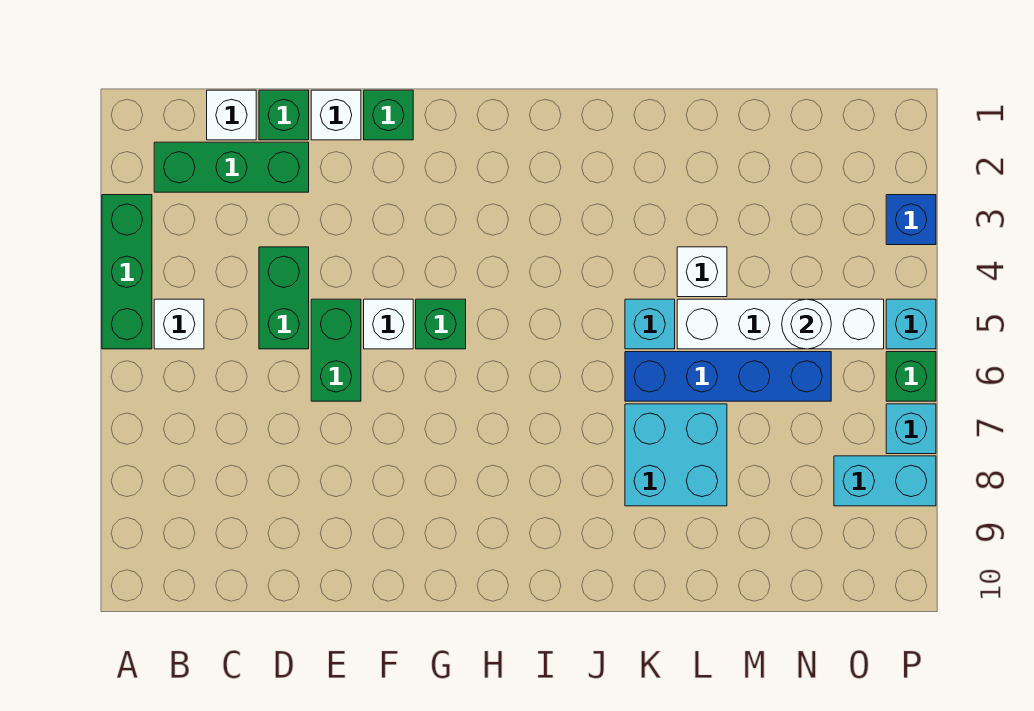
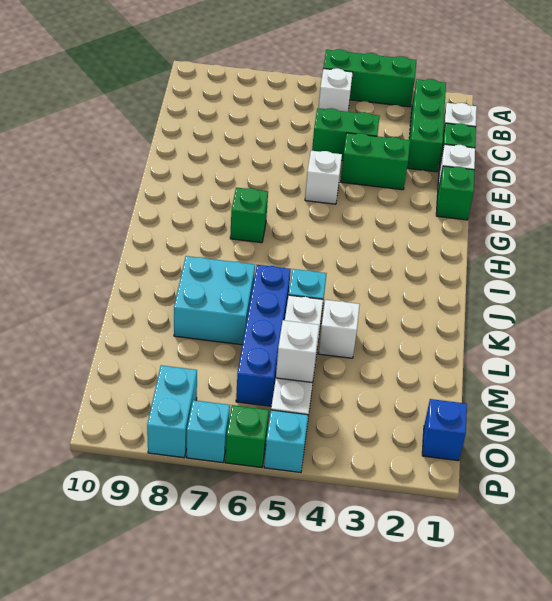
green 1x2 brick [311,299,361,401] -> green 1x2 brick moved to [341,133,410,190]
green 1x1 brick [416,299,466,349] -> green 1x1 brick moved to [230,188,268,243]
white 1x1 round brick [782,299,831,349] -> white 1x1 brick [276,320,319,382]
blue 1x1 brick [886,195,936,245] -> blue 1x1 brick moved to [422,399,467,461]

